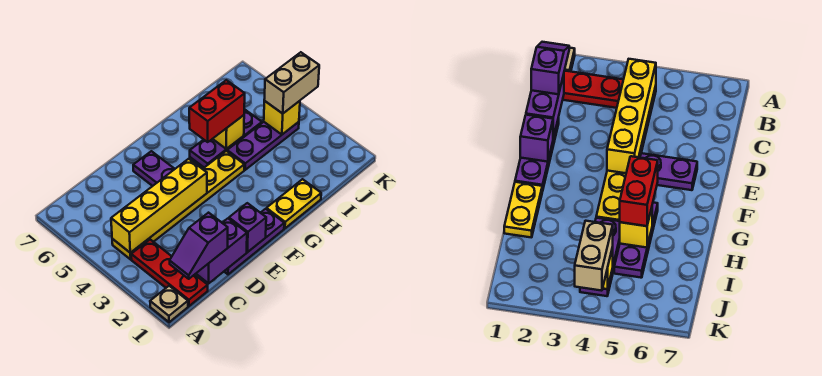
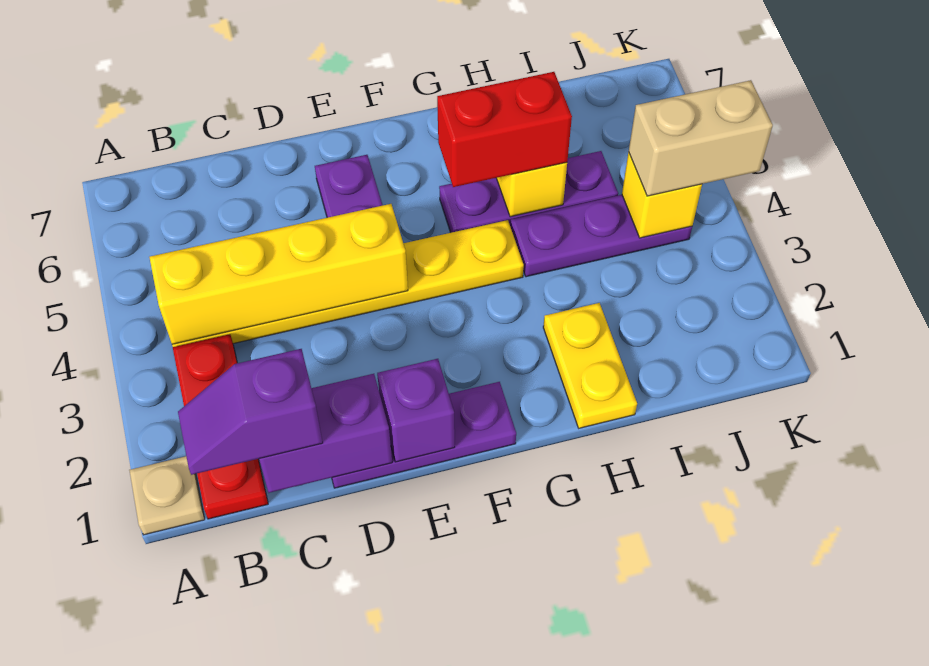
yellow 1x2 plate [266,179,321,228] -> yellow 1x2 plate turned to [543,303,637,428]

